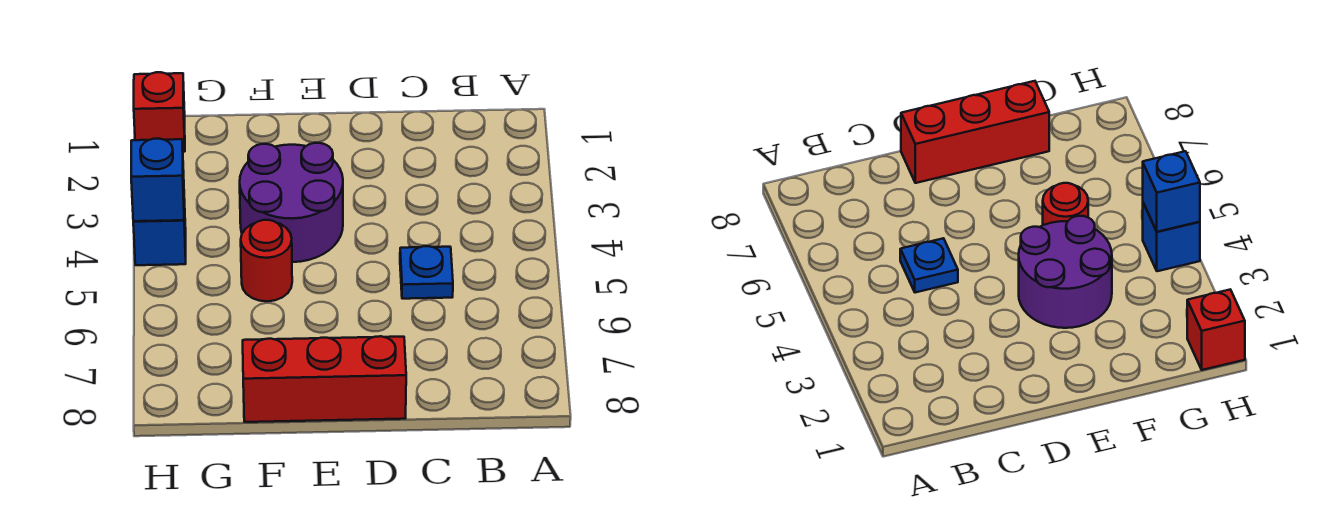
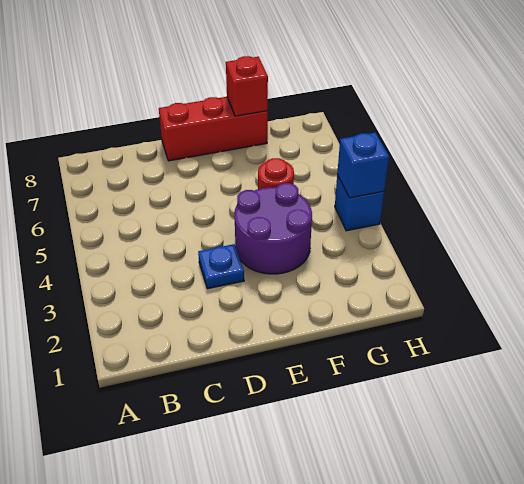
blue 1x1 plate [400,246,453,299] -> blue 1x1 plate moved to [198,244,244,289]
red 1x1 brick [134,72,185,152] -> red 1x1 brick moved to [226,56,268,116]

